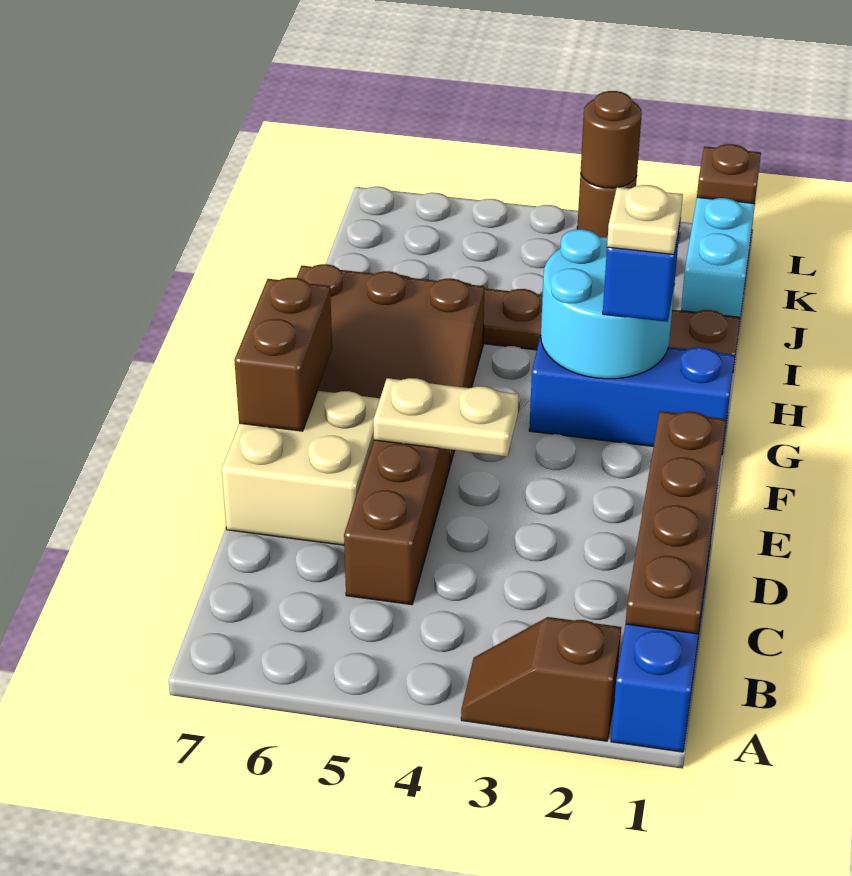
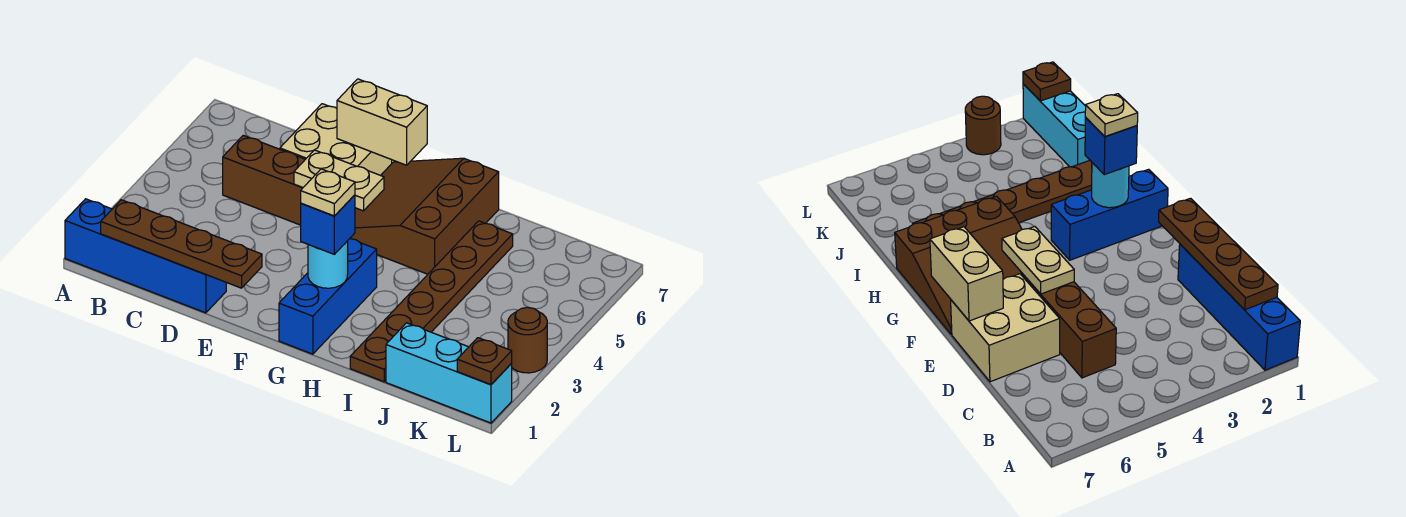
brown 1x2 slope [461,617,621,741] -> none
tan 1x2 plate [373,378,519,457] -> tan 1x2 plate turned to [294,150,384,211]
brown 1x2 brick [234,278,332,431] -> tan 1x2 brick [337,79,427,165]
cyan 2x2 round brick [541,229,674,379] -> cyan 1x1 round brick [308,241,348,288]
brown 1x1 round brick [581,91,642,188] -> none

